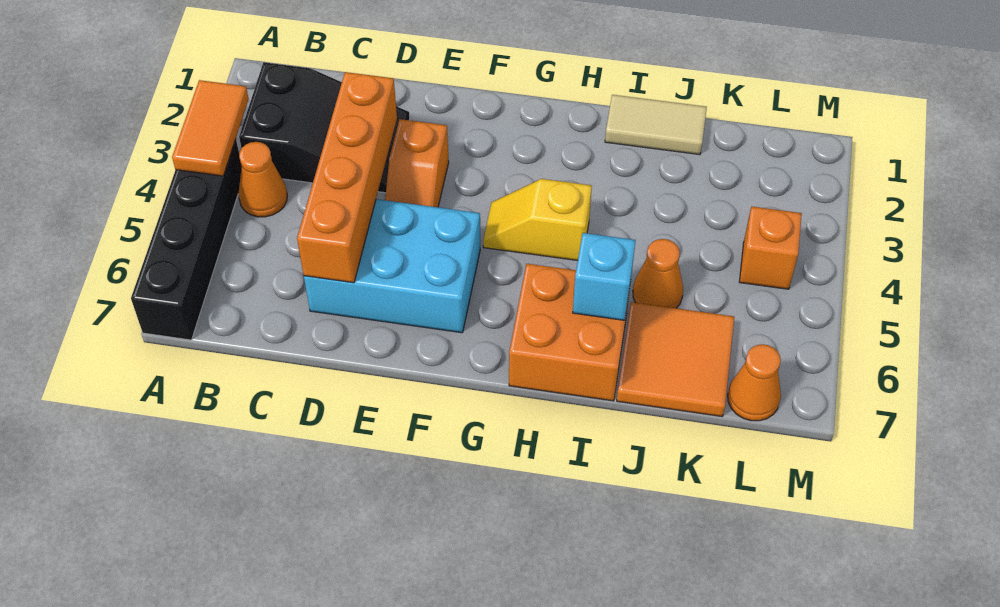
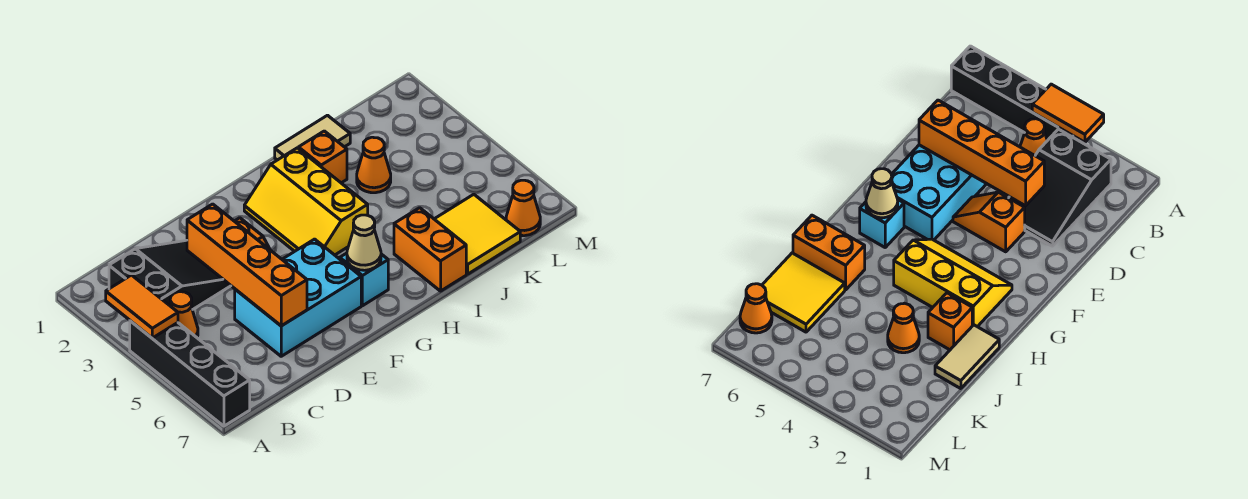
yellow 1x2 slope [483,179,592,261] -> yellow 2x3 slope [244,148,368,255]
none -> tan 1x1 cone [347,215,381,270]
orange 2x2 brick [509,264,631,401] -> orange 1x2 brick [394,208,466,291]
cyan 1x1 brick [573,233,636,320] -> cyan 1x1 brick moved to [340,253,388,306]
orange 1x1 cone [633,239,683,308] -> orange 1x1 cone moved to [357,137,391,193]
orange 2x2 tile [617,302,734,416] -> yellow 2x2 tile [435,194,520,274]
orange 1x1 brick [739,207,802,289] -> orange 1x1 brick moved to [299,131,347,183]

